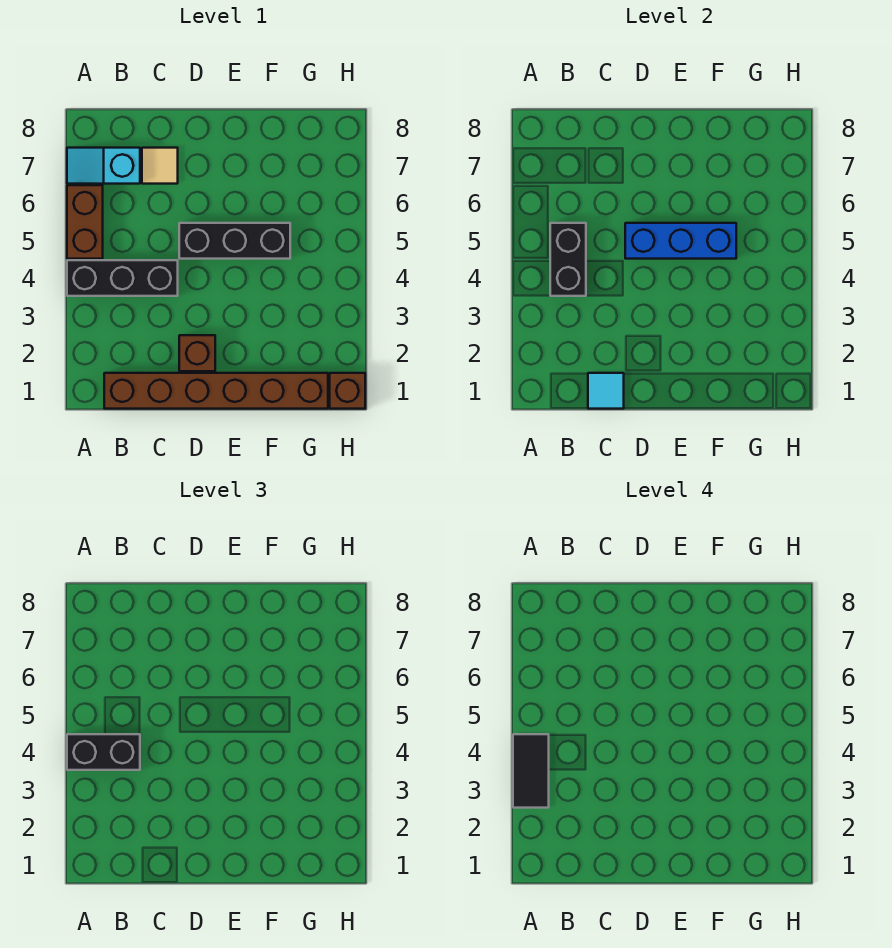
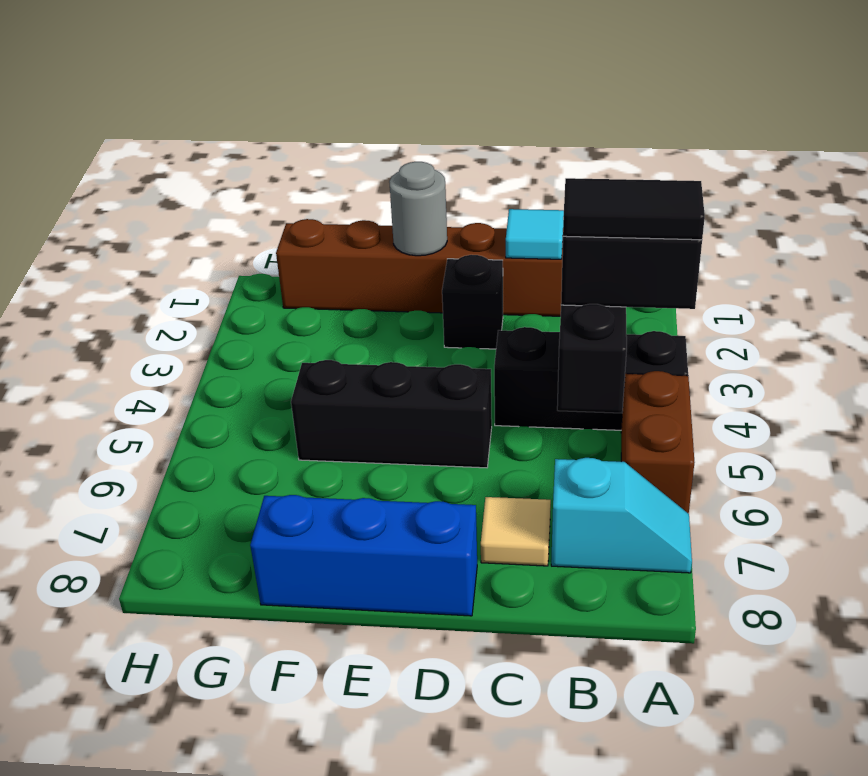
black 1x2 tile [513,734,549,808] -> black 1x2 tile turned to [563,178,705,240]
brown 1x1 brick [179,335,215,371] -> black 1x1 brick [442,255,503,349]
blue 1x3 brick [625,223,736,259] -> blue 1x3 brick moved to [250,495,477,616]
none -> grey 1x1 round brick [389,162,447,256]
brown 1x1 brick [330,373,365,409] -> none

